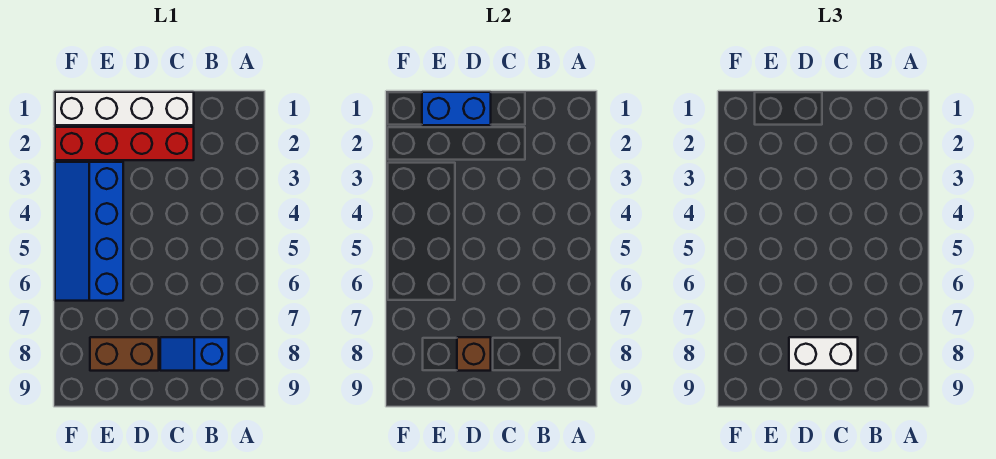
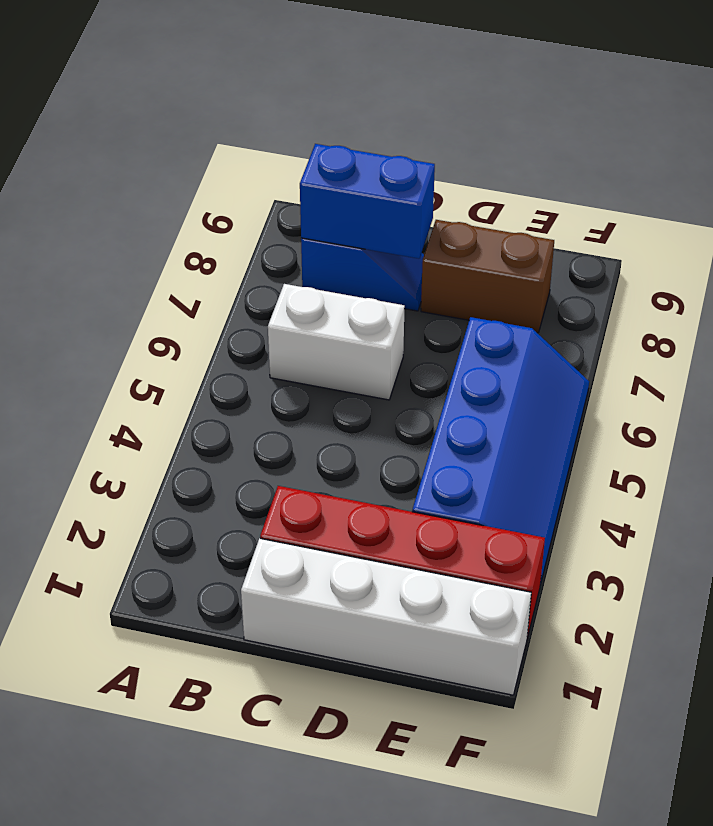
white 1x2 brick [789,337,858,371] -> white 1x2 brick moved to [268,284,405,400]
blue 1x2 brick [422,92,491,125] -> blue 1x2 brick moved to [300,144,435,259]
brown 1x1 brick [457,337,491,371] -> none

